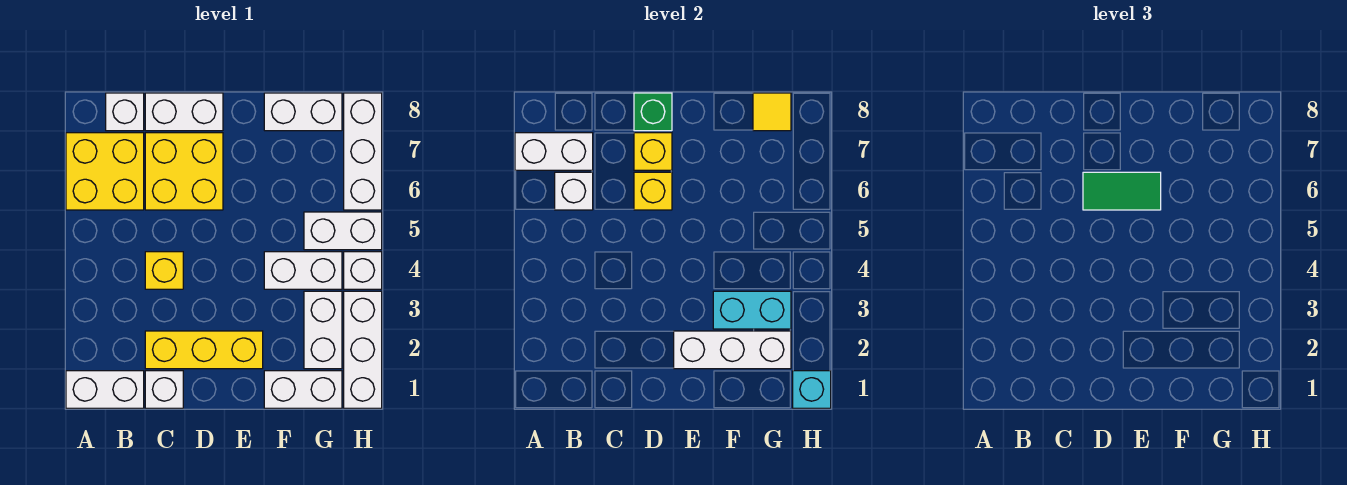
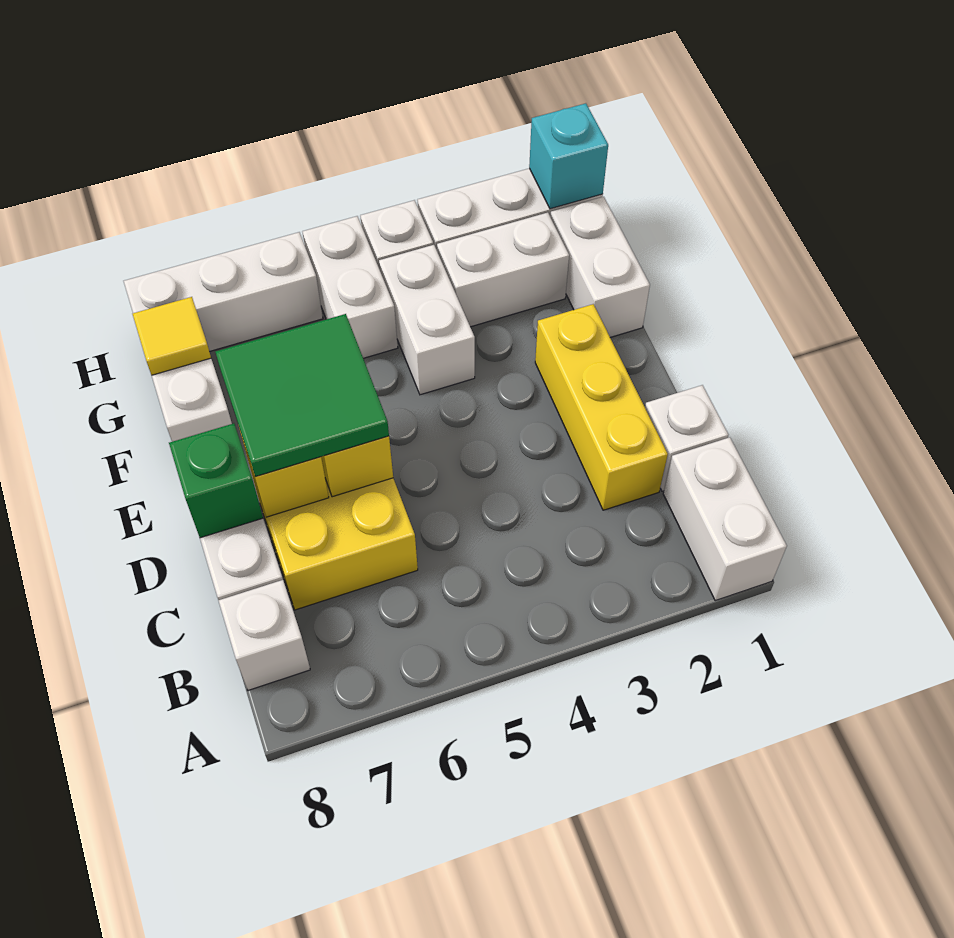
yellow 2x2 brick [66,133,144,210] -> none
white 1x2 brick [515,133,593,170] -> none
white 1x1 brick [555,172,593,210] -> none
yellow 1x1 brick [145,252,183,289] -> none
green 1x2 tile [1083,172,1161,210] -> green 2x2 tile [216,314,389,477]
white 1x3 brick [674,331,791,369] -> none
cyan 1x2 brick [713,291,791,329] -> none

